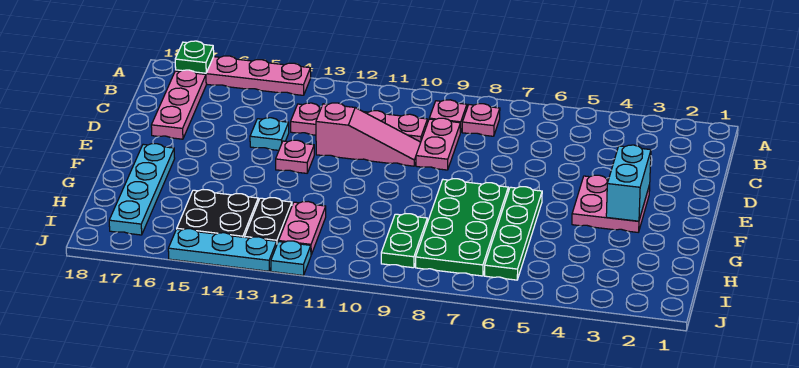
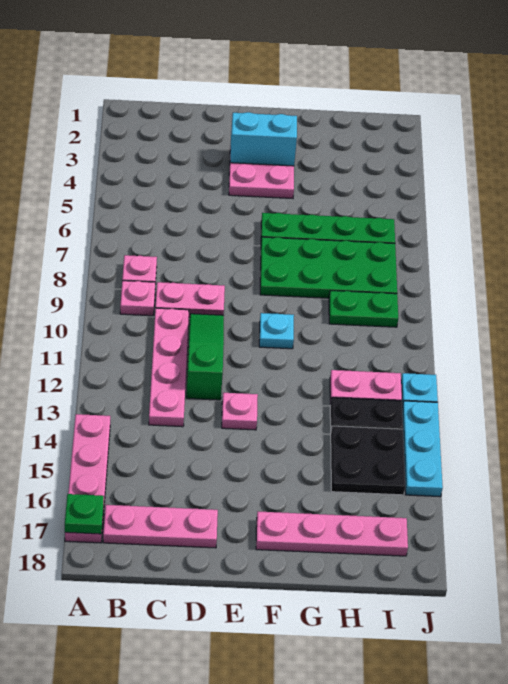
pink 1x3 slope [316,103,421,166] -> green 1x3 slope [187,314,224,400]
cyan 1x1 plate [250,118,289,150] -> cyan 1x1 plate moved to [259,313,294,349]
cyan 1x4 plate [109,144,175,235] -> pink 1x4 plate [256,511,408,556]

